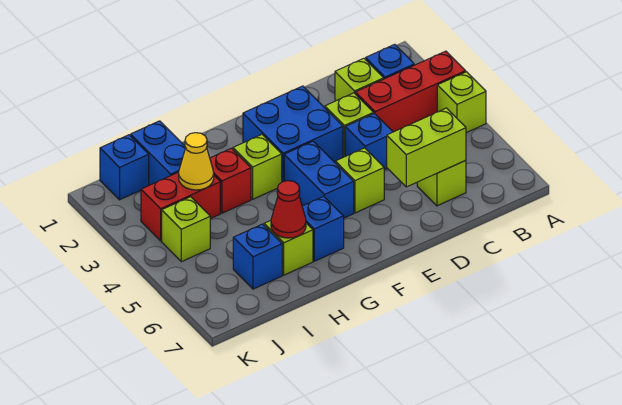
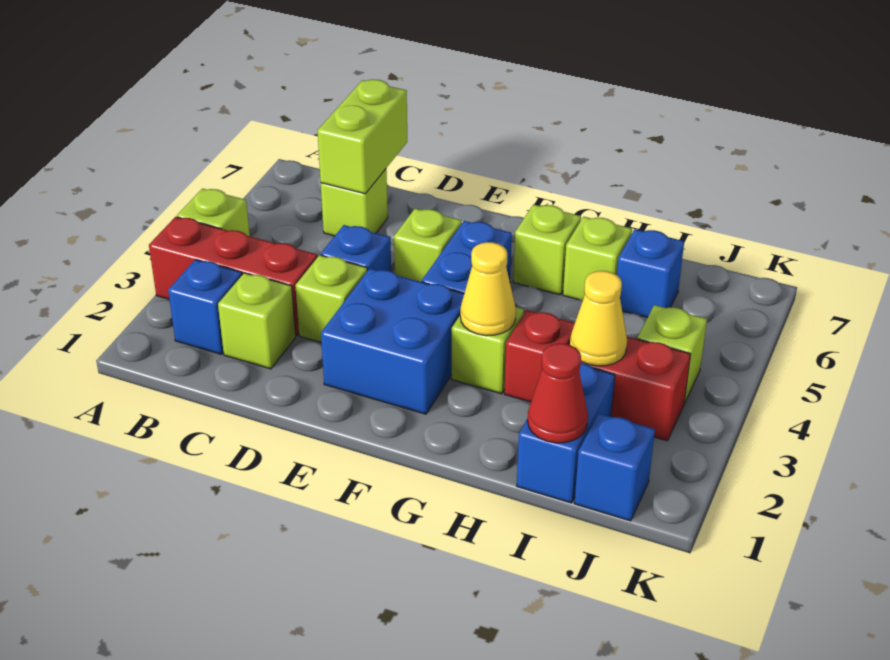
lime 1x2 brick [387,108,466,187] -> lime 1x2 brick turned to [318,79,407,194]
none -> yellow 1x1 cone [460,242,516,336]
blue 1x1 brick [302,196,344,261] -> lime 1x1 brick [513,204,581,295]
red 1x1 cone [271,181,306,238] -> red 1x1 cone moved to [528,343,588,443]

